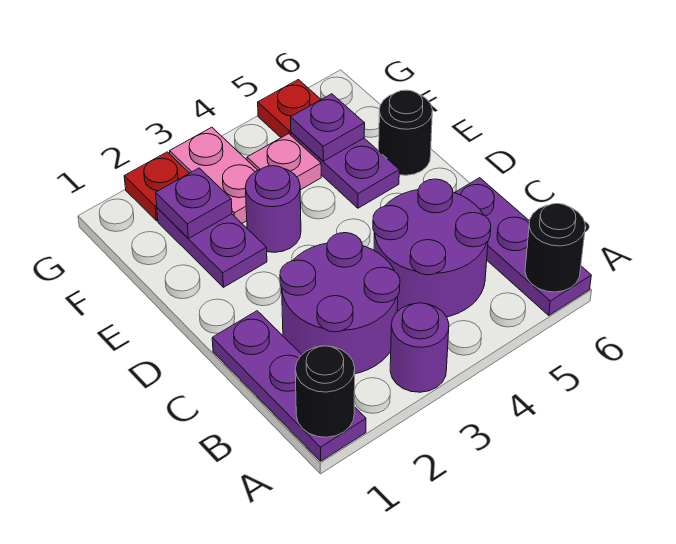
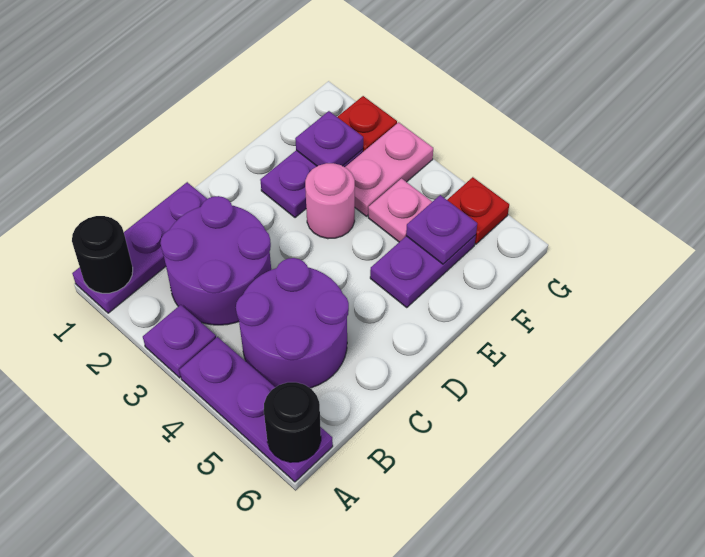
purple 1x1 round brick [390,303,449,392] -> purple 1x1 plate [143,305,216,378]
purple 1x3 plate [455,178,591,316] -> purple 1x3 plate turned to [179,337,333,482]
purple 1x1 round brick [245,166,301,252] -> pink 1x1 round brick [305,163,355,239]
black 1x1 round brick [379,90,432,175] -> none

